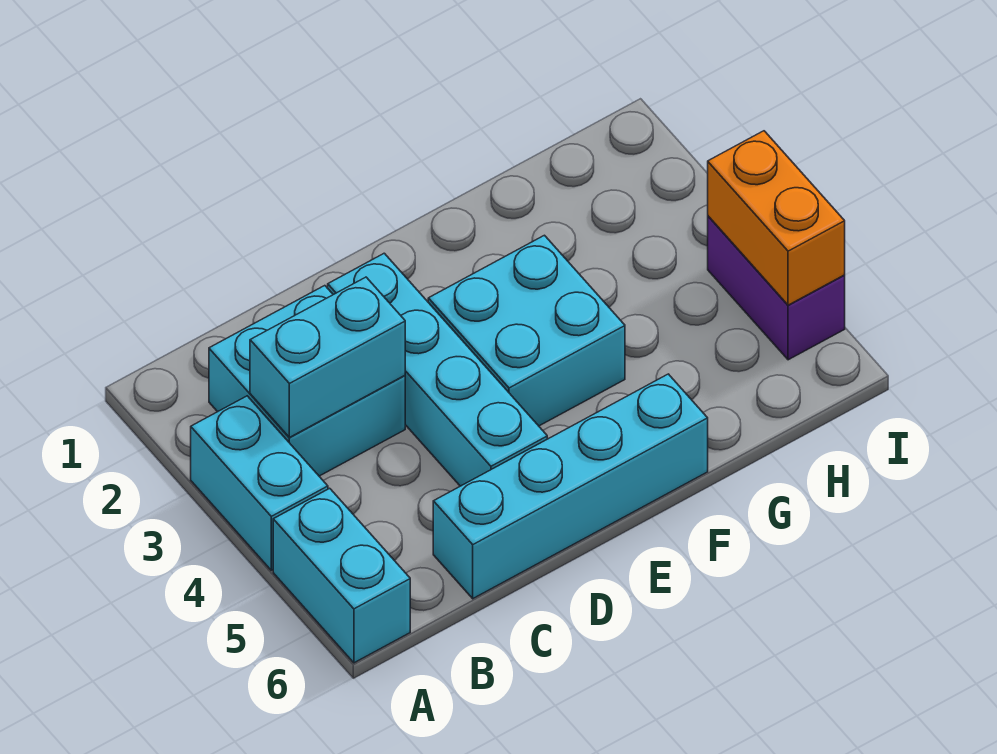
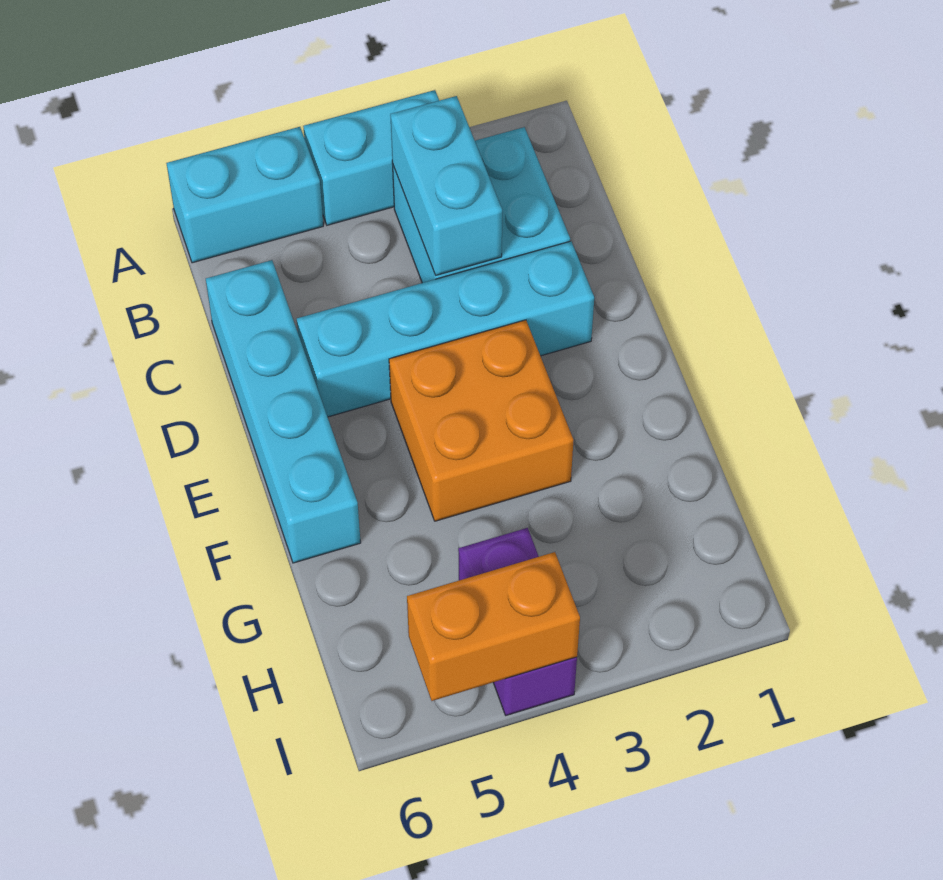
cyan 2x2 brick [428,235,625,426] -> orange 2x2 brick [389,320,573,521]
purple 1x2 brick [708,216,845,360] -> purple 1x2 brick turned to [458,528,577,715]

